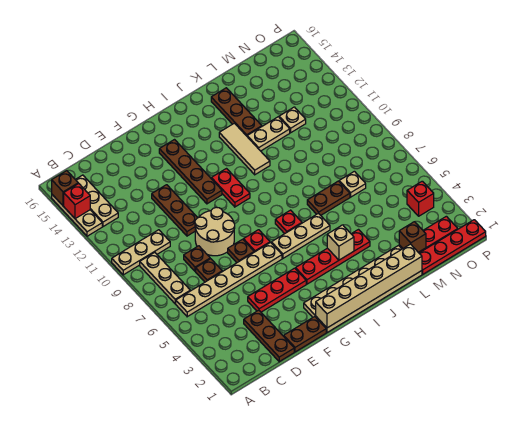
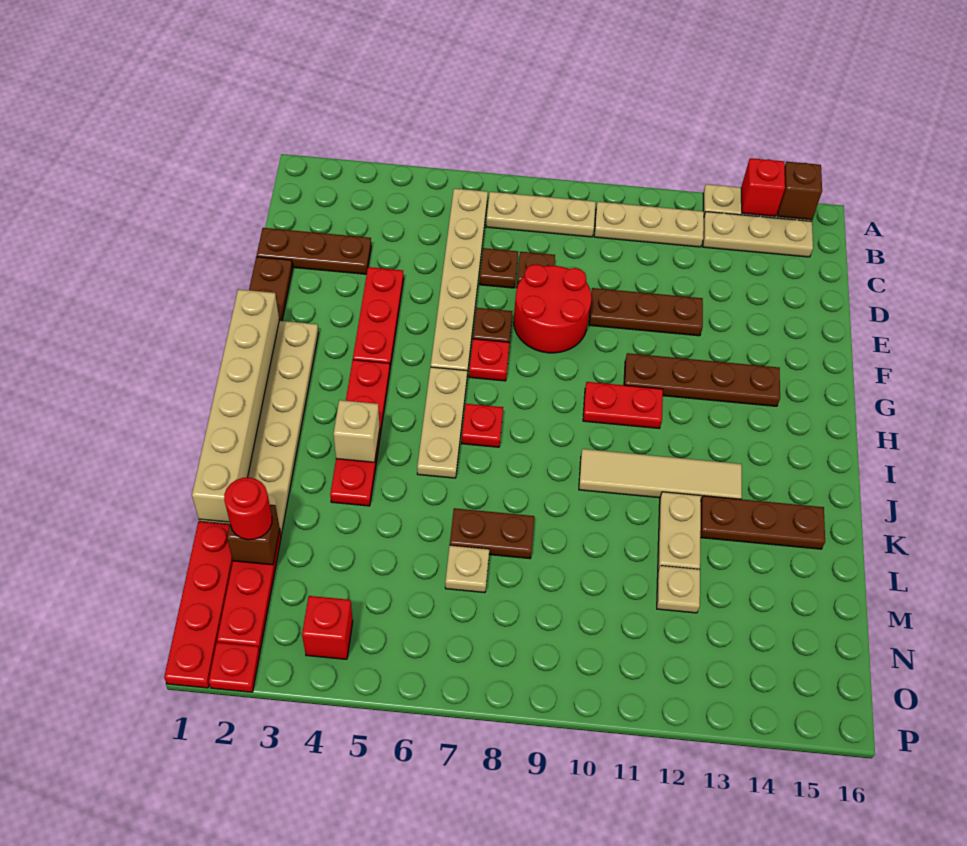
tan 1x3 plate [112,230,170,275] -> tan 1x3 plate turned to [594,202,704,247]
tan 2x2 round brick [195,207,235,256] -> red 2x2 round brick [514,264,591,353]
tan 1x3 tile [219,123,270,175] -> tan 1x4 tile [579,449,742,499]
brown 1x2 plate [307,181,350,215] -> brown 1x2 plate turned to [450,508,534,559]
none -> red 1x1 round brick [224,478,272,540]
none -> red 1x1 plate [209,642,260,692]

